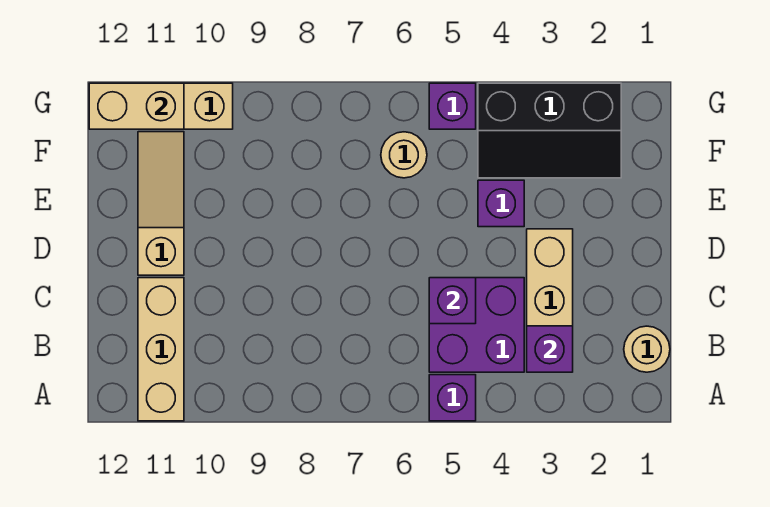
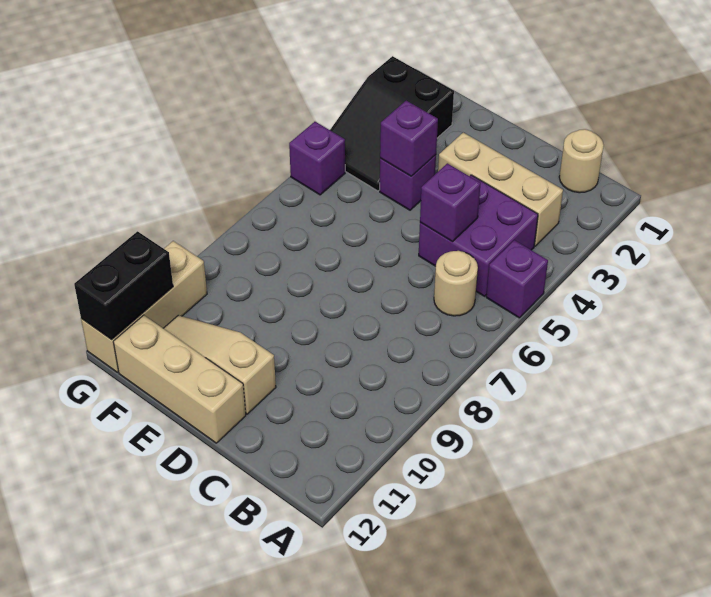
tan 1x3 brick [138,278,184,421] -> tan 1x3 brick moved to [113,315,246,443]
purple 1x1 brick [527,326,573,372] -> purple 1x1 brick moved to [380,101,438,176]
black 2x3 slope [478,83,621,178] -> black 2x3 slope turned to [330,56,454,191]
tan 1x1 round brick [381,132,427,178] -> tan 1x1 round brick moved to [434,251,478,316]
tan 1x2 brick [89,83,184,129] -> black 1x2 brick [74,231,173,340]

